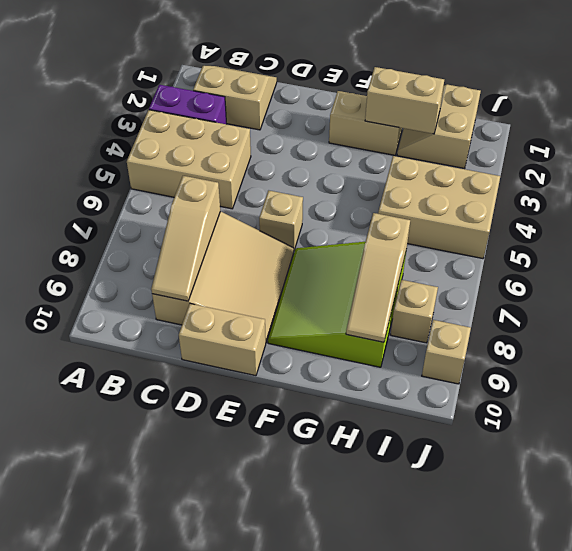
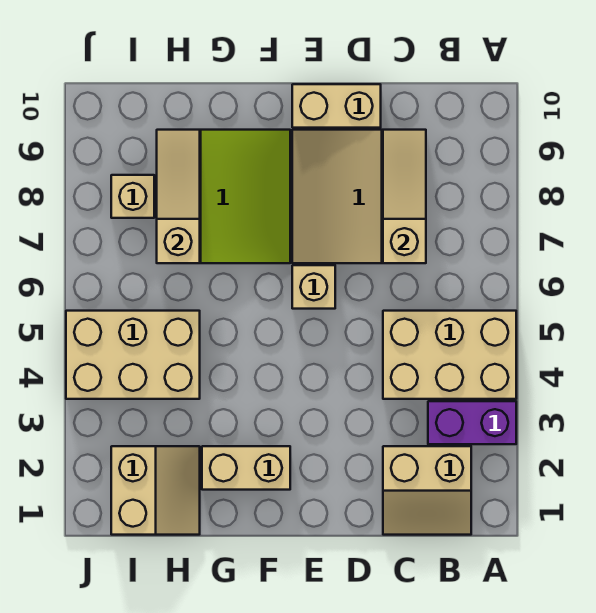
tan 1x2 brick [365,67,444,134] -> none
tan 1x1 brick [422,320,471,384] -> none

